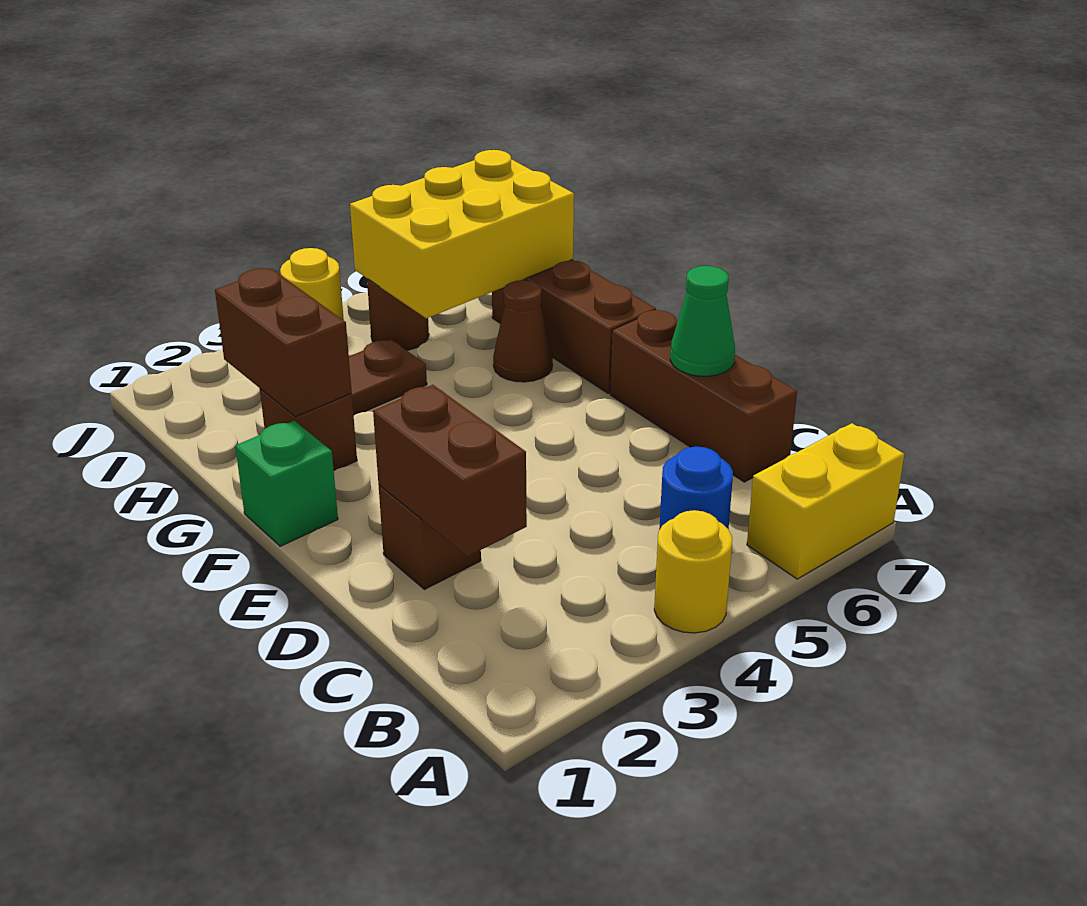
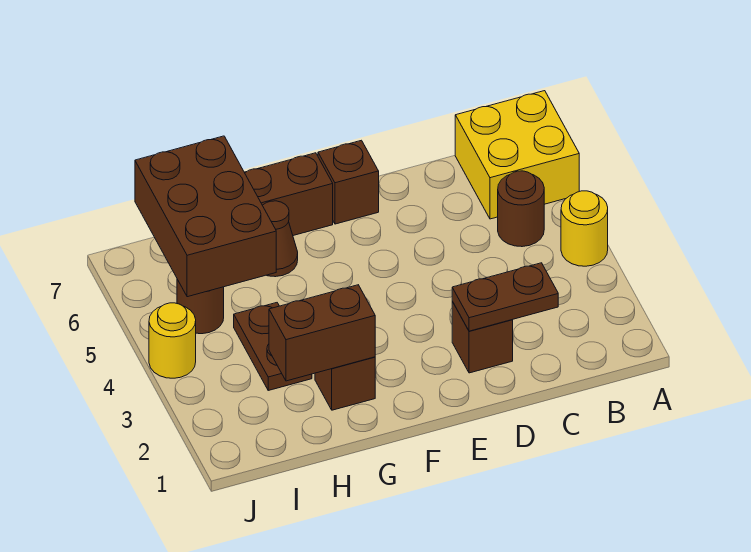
yellow 1x2 brick [747,423,904,579] -> yellow 2x2 brick [455,91,579,219]
blue 1x1 round brick [659,447,733,530] -> brown 1x1 round brick [498,171,544,247]
brown 1x2 brick [373,385,527,556] -> brown 1x2 plate [452,263,558,331]
brown 1x3 brick [610,310,797,482] -> brown 1x1 brick [318,140,379,224]
green 1x1 cone [670,266,735,376] -> none
green 1x1 brick [235,421,338,546] -> none
yellow 2x3 brick [350,150,574,318] -> brown 2x3 brick [135,136,276,297]

